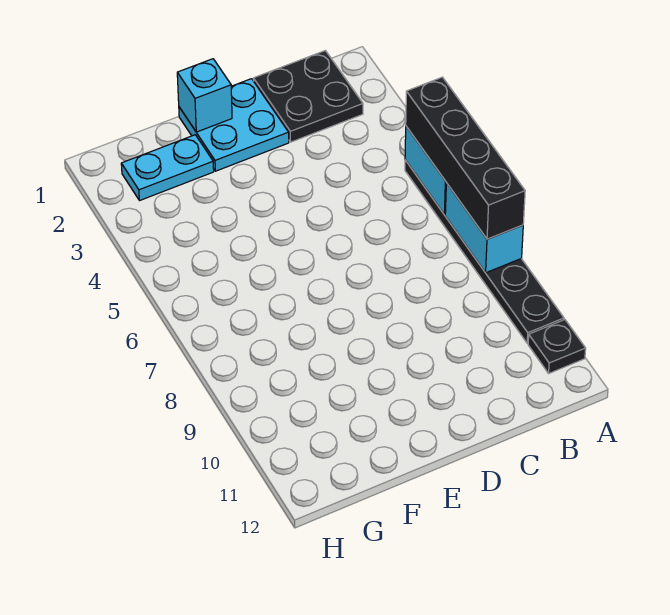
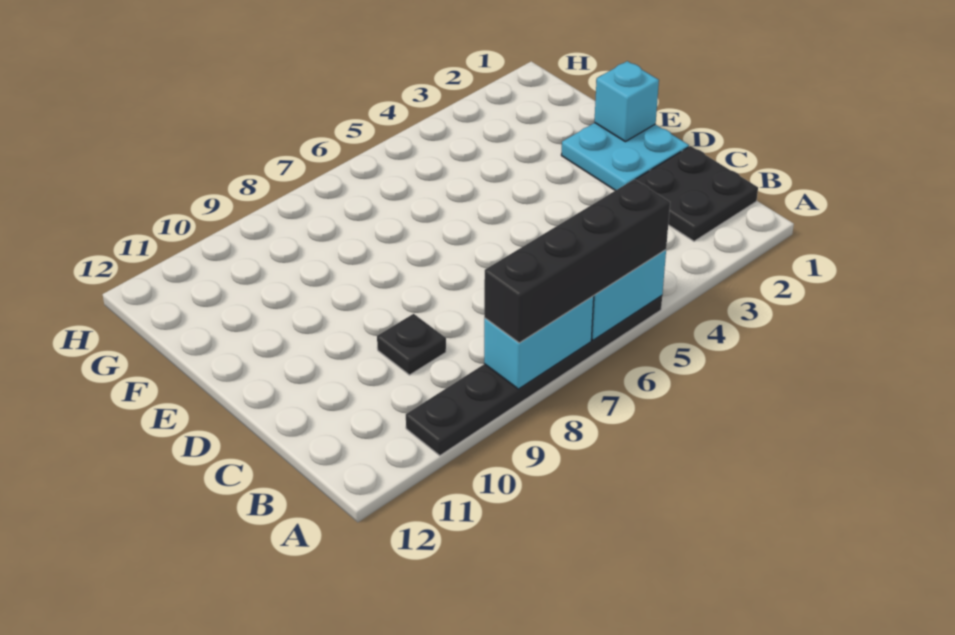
black 1x1 plate [528,320,586,373] -> black 1x1 plate moved to [377,314,446,375]
cyan 1x2 plate [121,135,214,201] -> none

